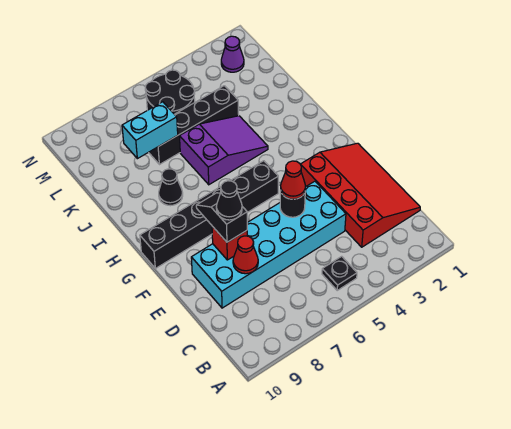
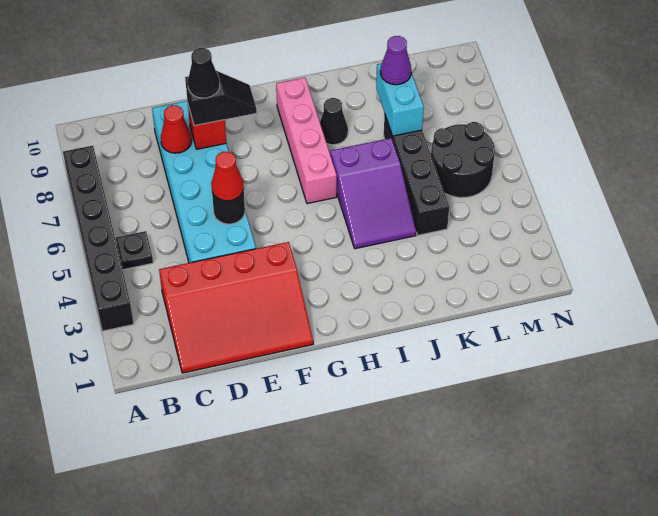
black 1x6 brick [140,161,278,268] -> black 1x6 brick moved to [63,146,134,331]
none -> pink 1x4 brick [276,77,337,204]
purple 1x1 cone [221,36,244,72] -> purple 1x1 cone moved to [380,36,411,85]

